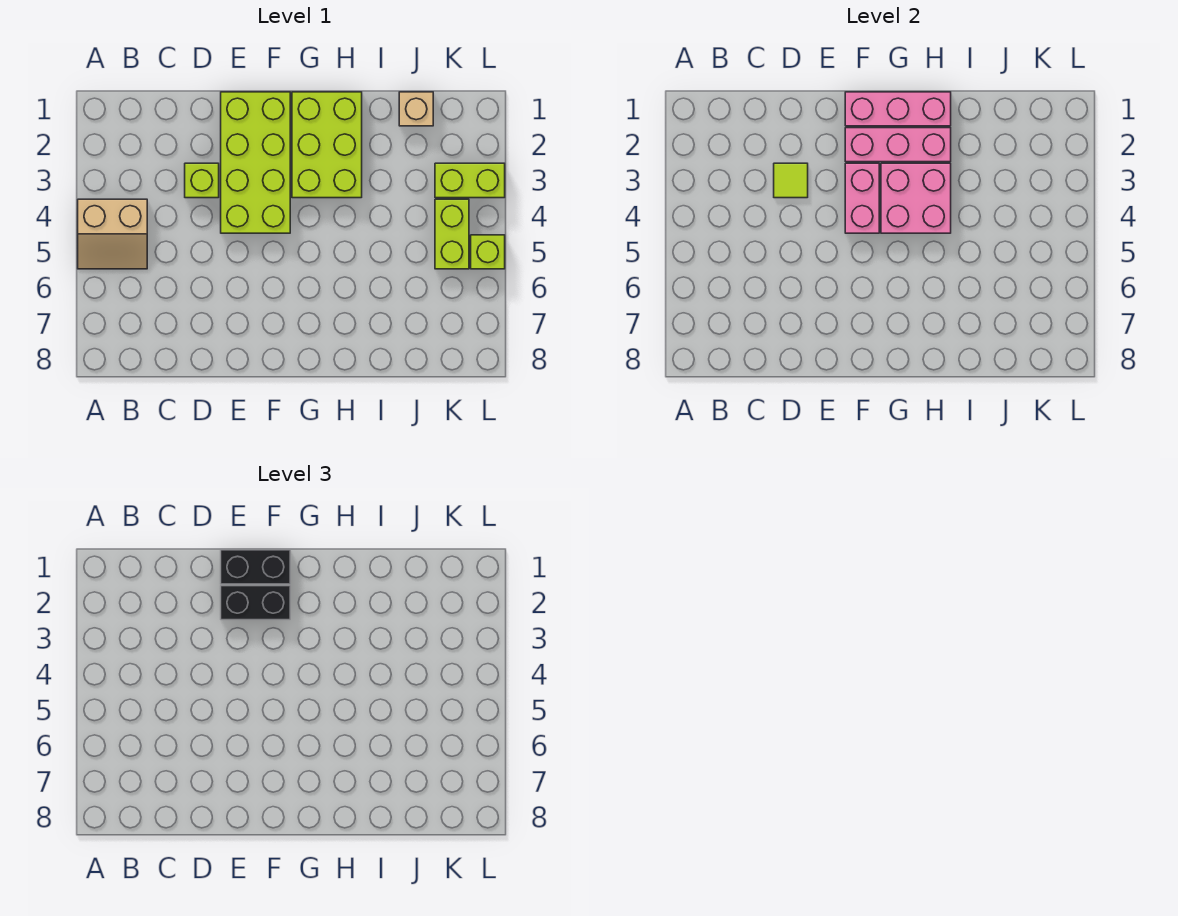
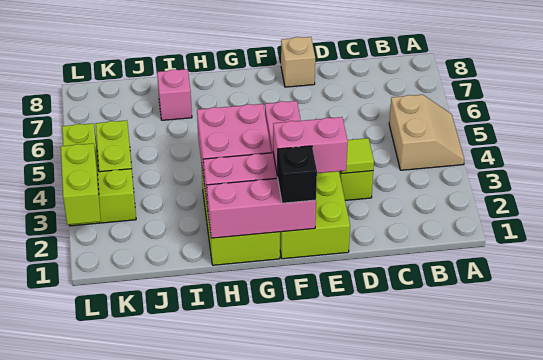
tan 2x2 slope [78,199,147,269] -> tan 2x2 slope turned to [389,95,464,170]
black 1x2 brick [221,550,290,584] -> black 1x1 brick [278,146,317,203]
black 1x2 brick [221,586,290,620] -> pink 1x2 brick [273,117,348,177]
none -> pink 1x1 brick [157,69,192,120]
tan 1x1 brick [399,92,433,126] -> tan 1x1 brick moved to [281,37,315,87]
none -> lime 1x2 brick [61,143,101,225]

